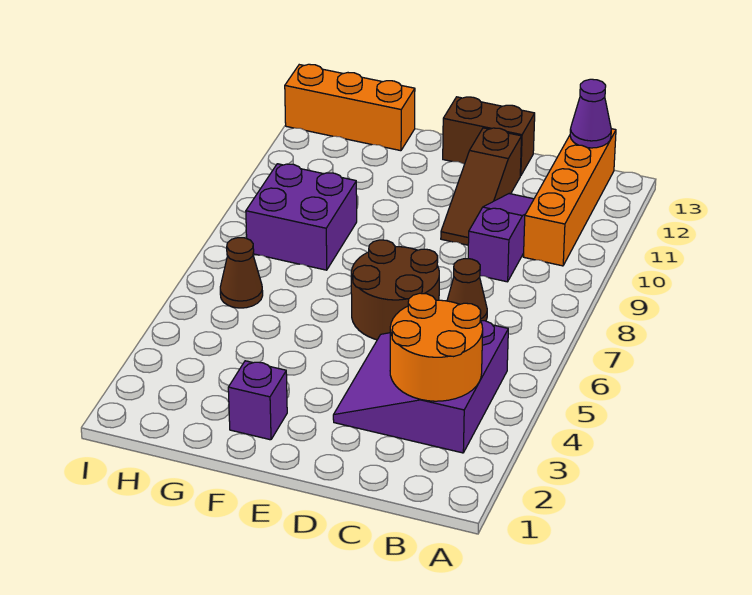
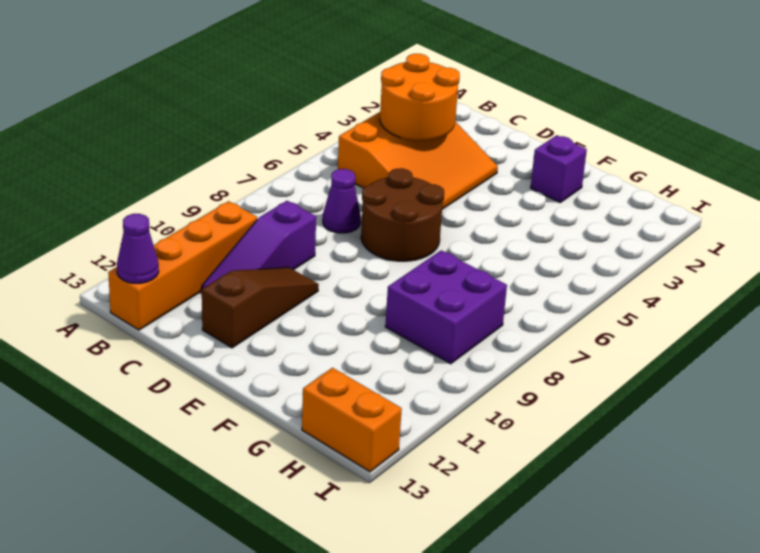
purple 3x3 slope [333,321,508,453] -> orange 3x3 slope [338,112,498,209]
brown 1x1 cone [447,259,487,321] -> purple 1x1 cone [323,169,361,233]
brown 1x2 brick [443,97,535,176] -> none
orange 1x3 brick [285,64,415,151] -> orange 1x2 brick [302,368,402,472]
brown 1x1 cone [220,238,263,308] -> none

